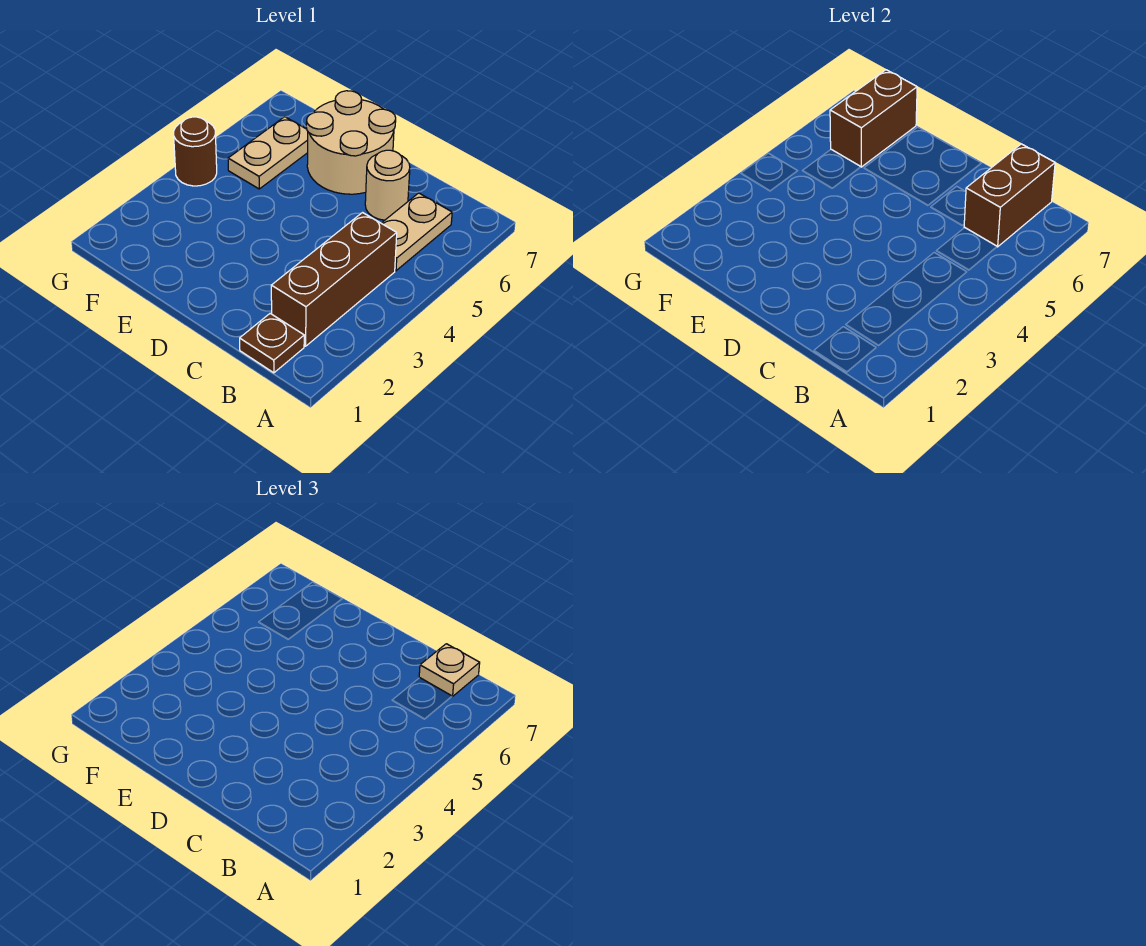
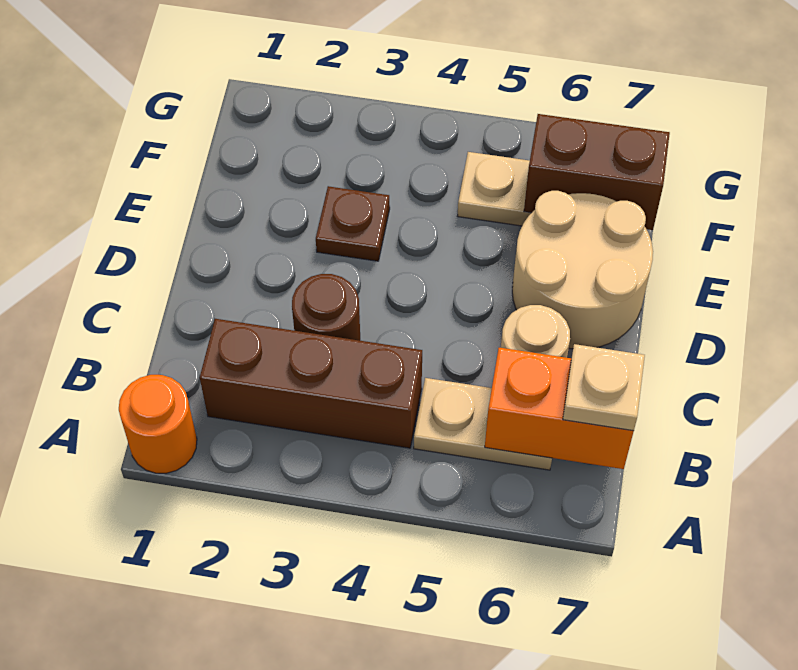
none -> orange 1x1 round brick [119,375,197,473]
brown 1x1 plate [240,314,304,373] -> brown 1x1 plate moved to [316,186,390,261]
brown 1x2 brick [964,144,1055,247] -> orange 1x2 brick [485,348,634,469]
brown 1x1 round brick [174,117,217,186] -> brown 1x1 round brick moved to [292,274,360,341]

